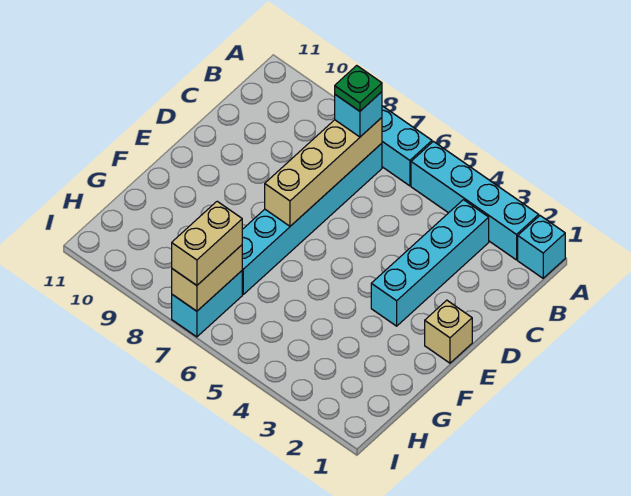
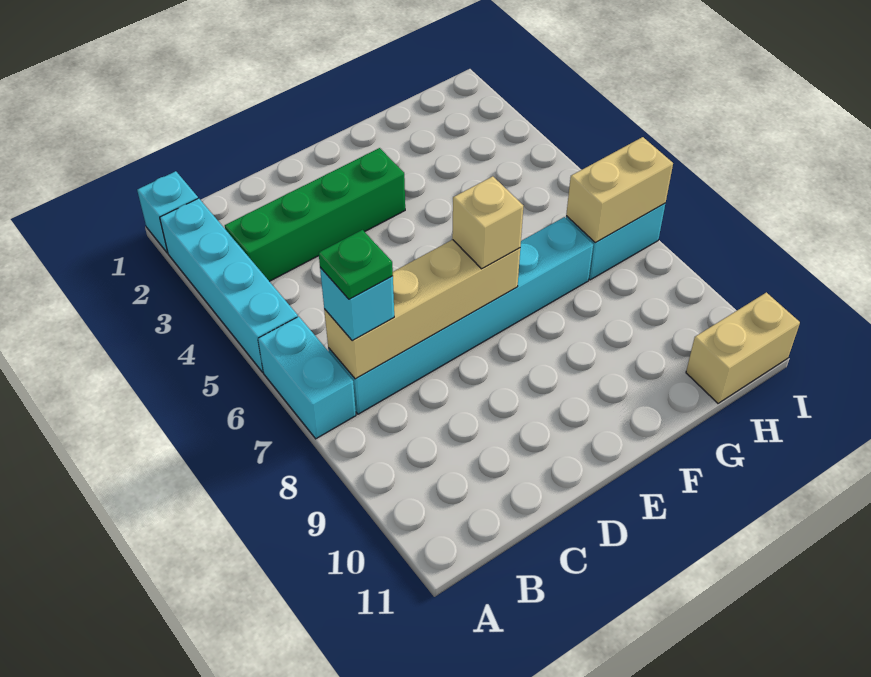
cyan 1x4 brick [371,200,489,326] -> green 1x4 brick [225,148,405,281]
tan 1x1 brick [425,300,472,363] -> tan 1x1 brick moved to [452,176,523,269]
tan 1x2 brick [172,201,242,285] -> tan 1x2 brick moved to [686,292,800,403]

